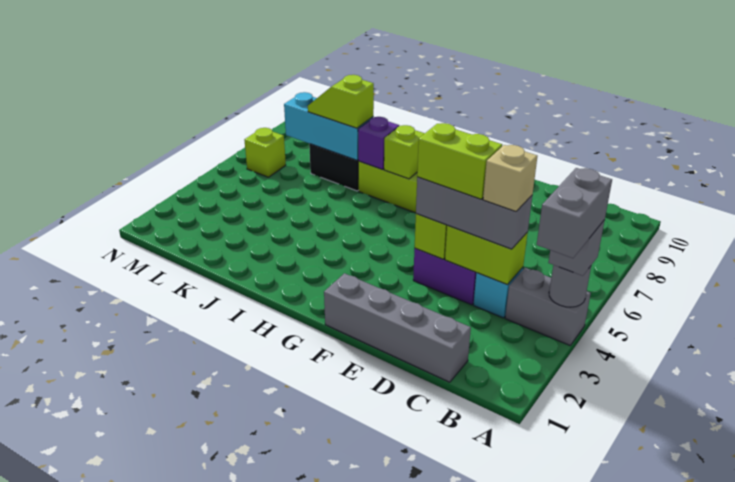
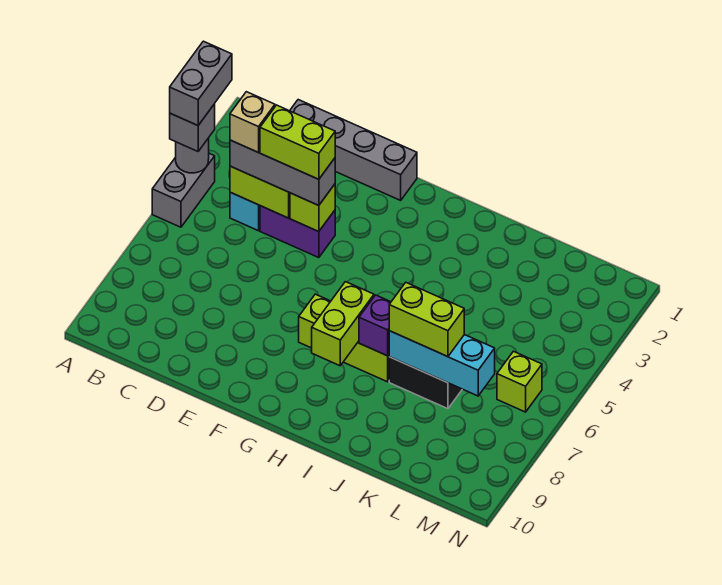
grey 1x2 brick [505,268,591,345] -> grey 1x2 brick turned to [152,153,215,227]
lime 1x1 brick [384,125,425,179] -> lime 1x2 brick [312,282,374,366]
lime 1x2 slope [308,75,374,128] -> lime 1x2 brick [389,283,464,357]

